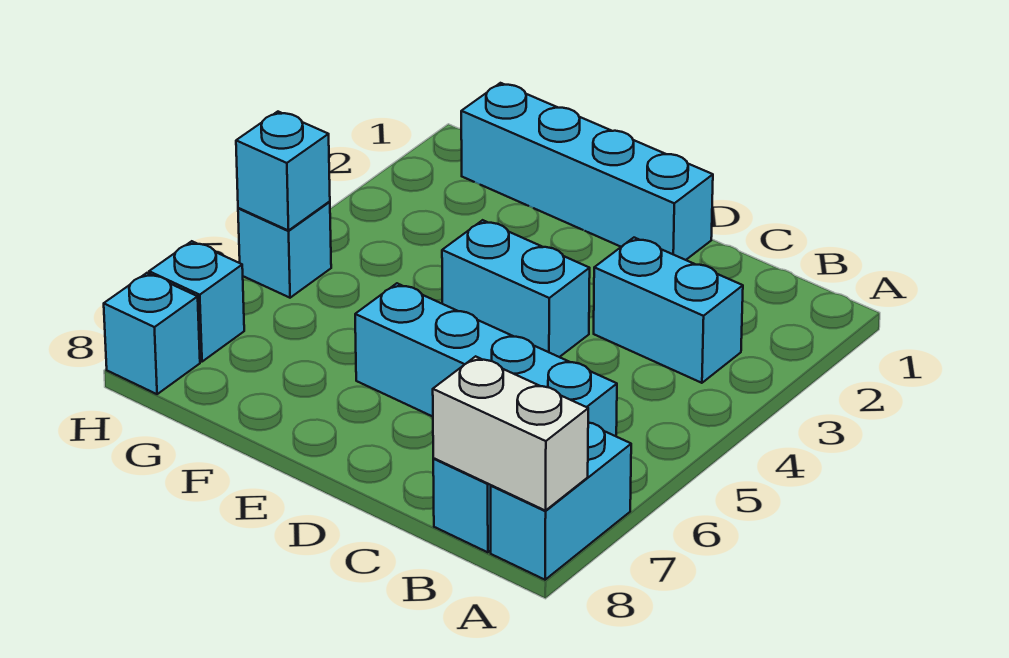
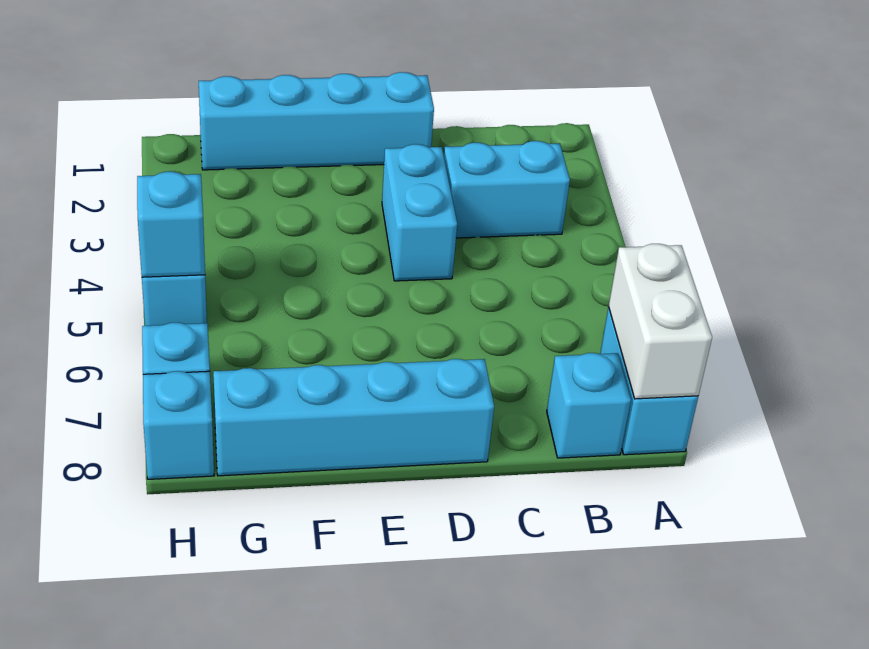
white 1x2 brick [433,356,588,511] -> white 1x2 brick turned to [609,244,712,399]
cyan 1x4 brick [355,283,617,436] -> cyan 1x4 brick moved to [213,359,494,476]
cyan 1x2 brick [442,220,590,357] -> cyan 1x2 brick turned to [382,144,457,281]

